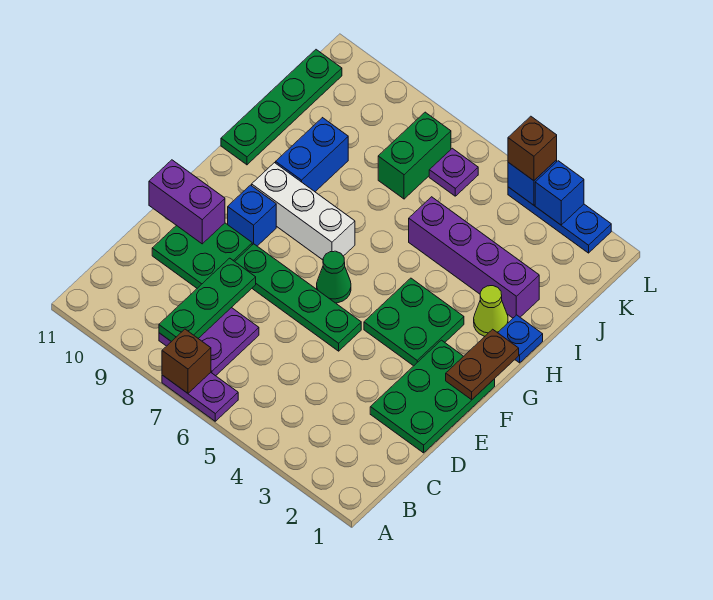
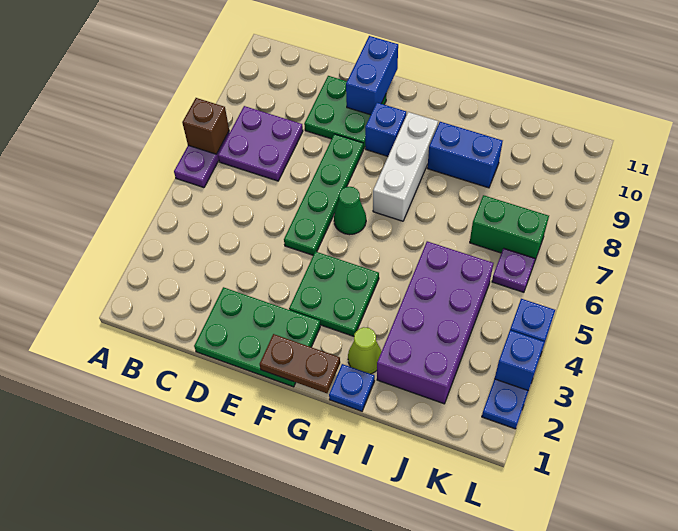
green 1x3 plate [159,258,256,342] -> none
purple 1x2 brick [149,160,225,244] -> blue 1x2 brick [346,36,398,115]
green 1x4 plate [221,50,342,165] -> none
purple 1x4 brick [409,197,539,318] -> purple 2x4 brick [377,241,493,404]
brown 1x1 brick [508,116,557,181] -> none

